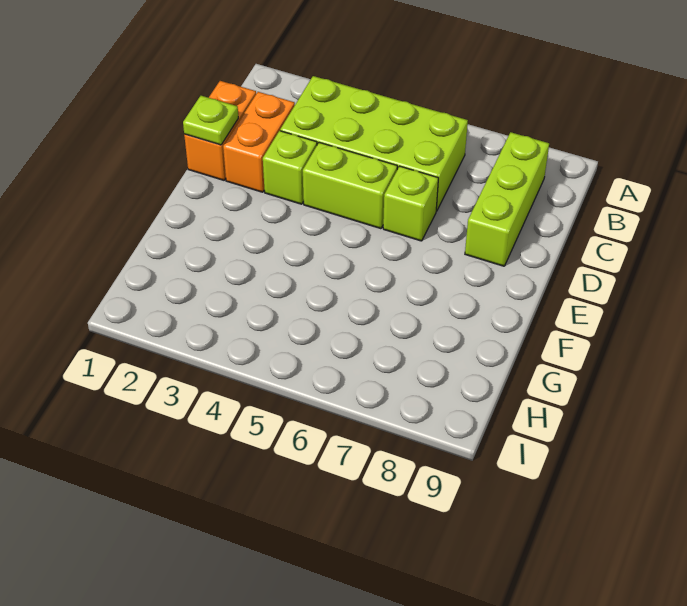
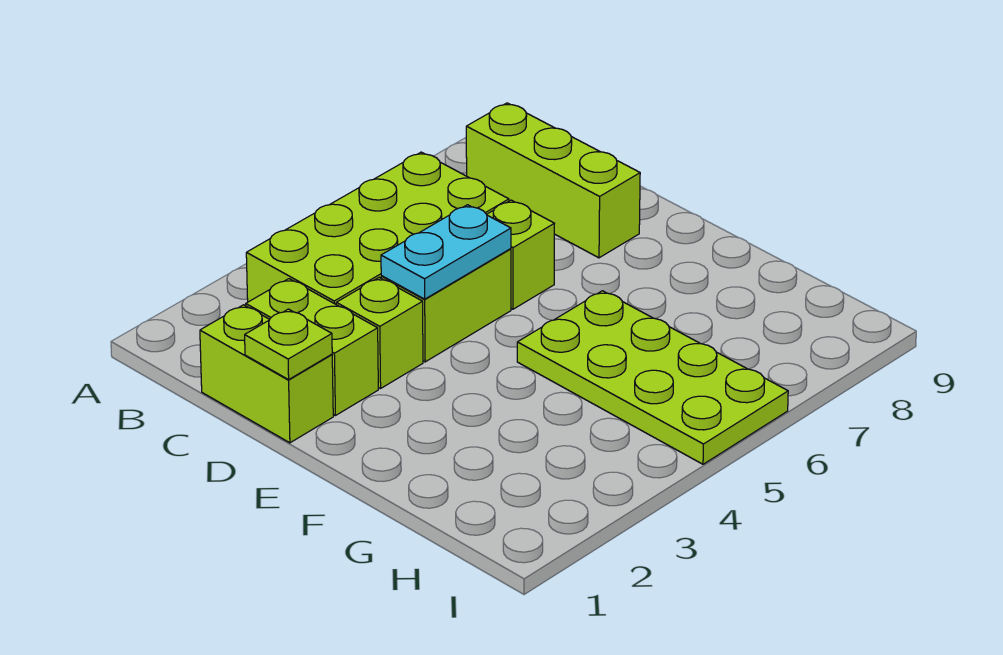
orange 1x2 brick [184,81,256,180] -> lime 1x2 brick [200,305,333,443]
orange 1x2 brick [223,92,295,192] -> lime 1x2 brick [246,279,378,416]
none -> cyan 1x2 plate [381,205,511,299]
none -> lime 2x4 plate [517,291,788,464]

